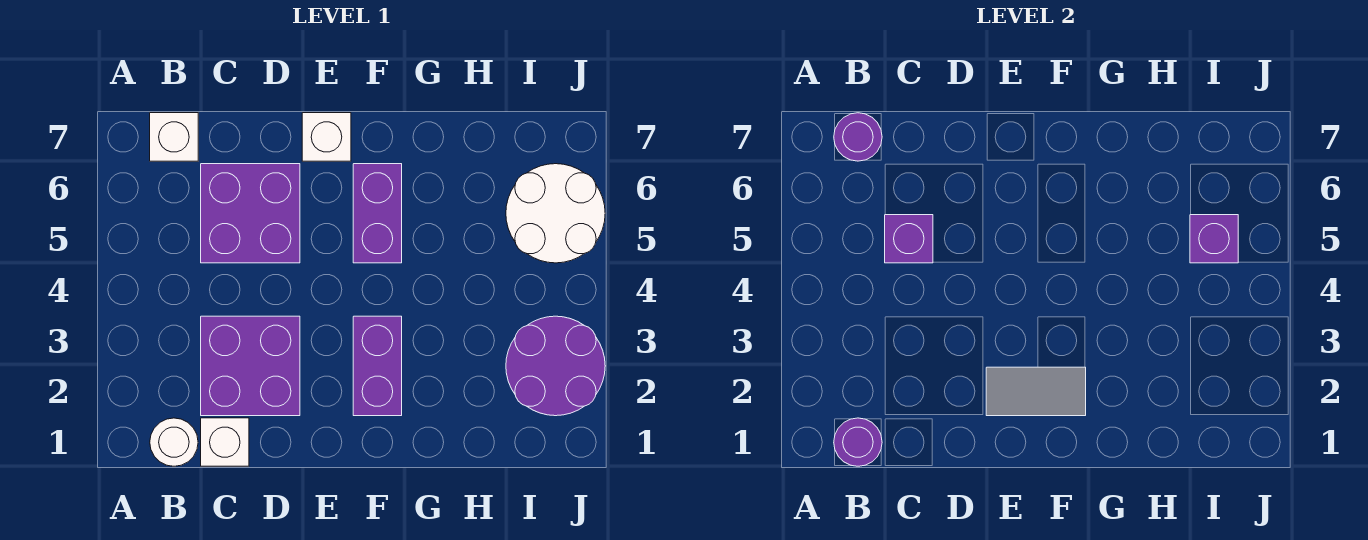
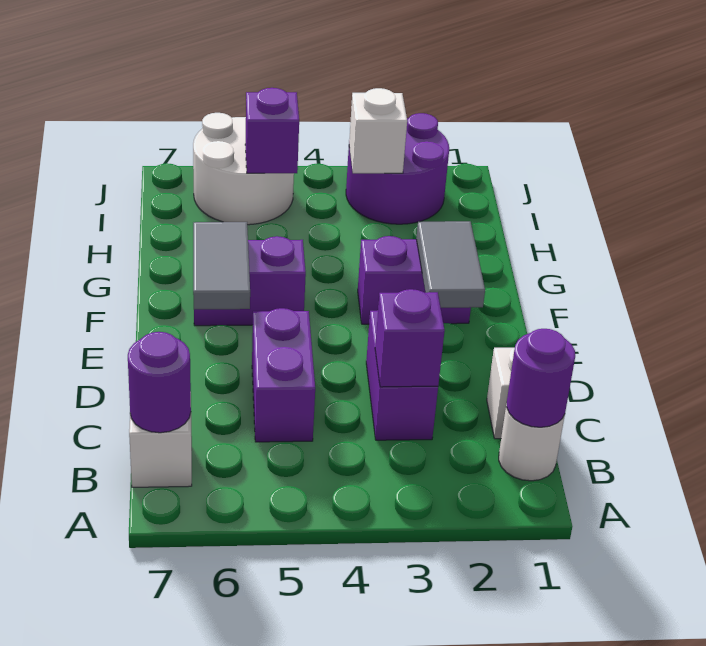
purple 2x2 brick [201,316,300,416] -> purple 1x2 brick [366,310,438,440]
purple 2x2 brick [201,164,300,263] -> purple 1x2 brick [252,308,315,442]
purple 1x1 brick [885,215,933,263] -> purple 1x1 brick moved to [375,289,445,387]
none -> grey 1x2 tile [193,222,250,309]
white 1x1 brick [302,113,351,161] -> white 1x1 brick moved to [349,88,407,173]

